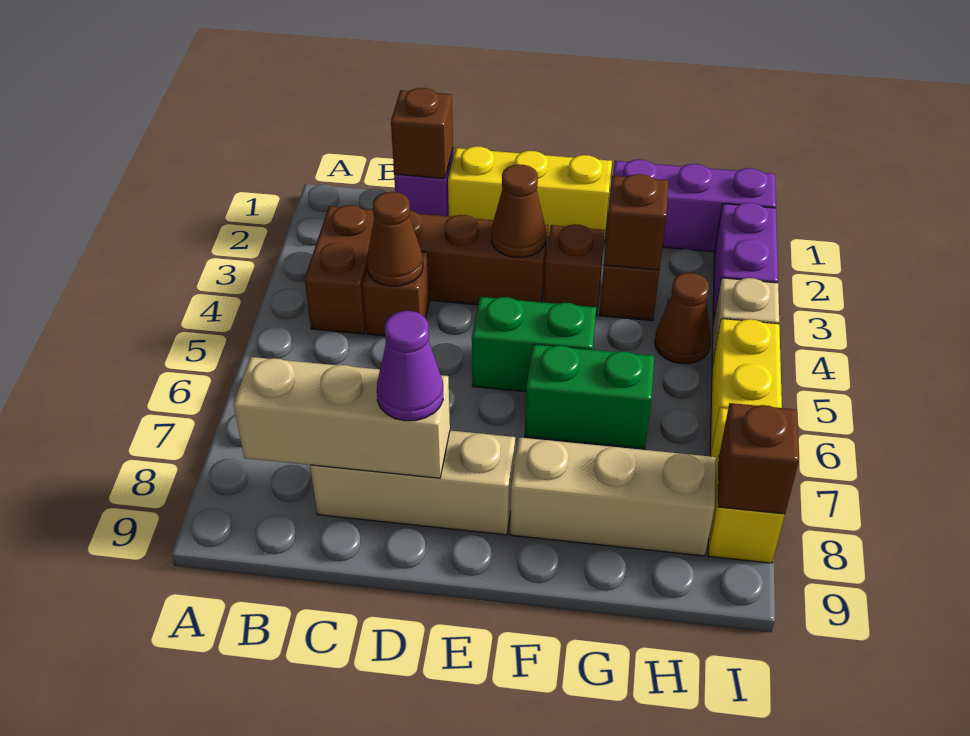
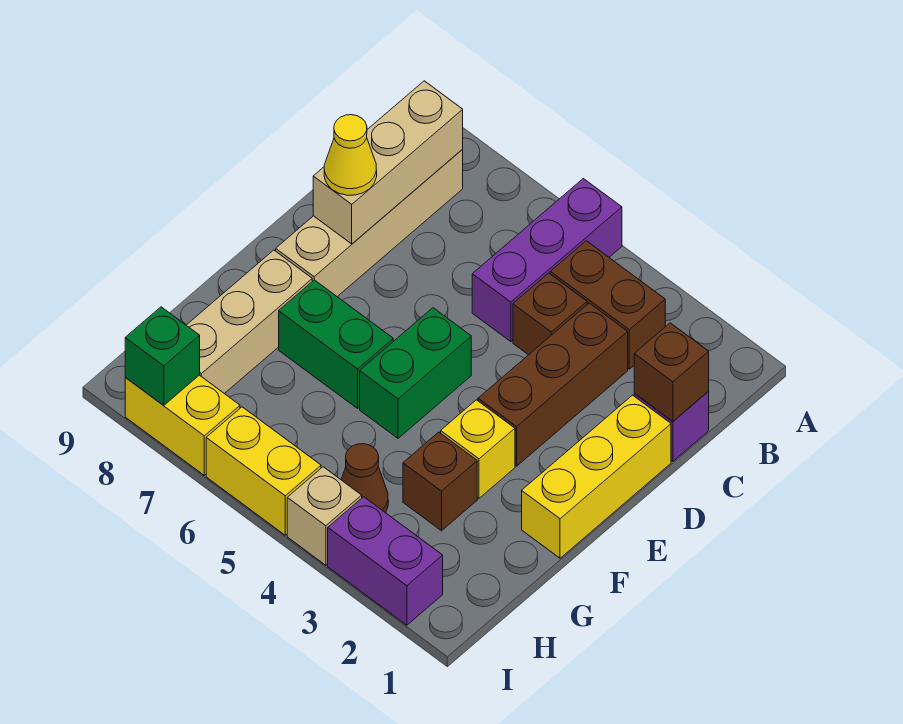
brown 1x1 cone [367,192,423,286] -> none
tan 1x3 brick [310,431,515,535] -> tan 1x4 brick [276,149,463,297]
purple 1x1 cone [377,311,443,421] -> yellow 1x1 cone [324,115,377,195]
brown 1x1 cone [491,165,546,257] -> none
brown 1x1 brick [544,224,605,315] -> yellow 1x1 brick [441,400,515,498]
green 1x2 brick [525,344,654,449] -> green 1x2 brick turned to [279,280,393,408]
purple 1x3 brick [613,159,776,252] -> purple 1x3 brick moved to [472,179,622,342]
brown 1x1 brick [604,174,669,270] -> none
brown 1x1 brick [718,403,799,514] -> green 1x1 brick [125,307,200,405]

